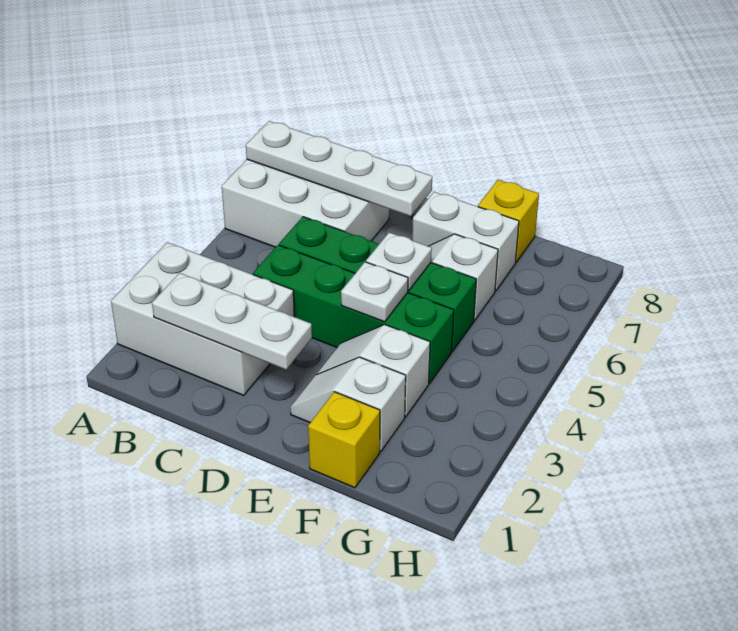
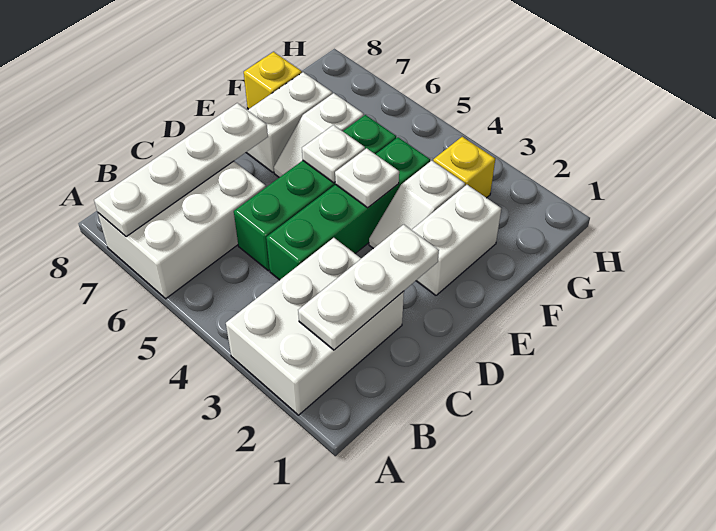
white 1x2 slope [290,357,406,452] -> white 1x2 brick [412,185,501,295]
yellow 1x1 brick [308,392,380,488] -> yellow 1x1 brick moved to [433,137,495,198]

